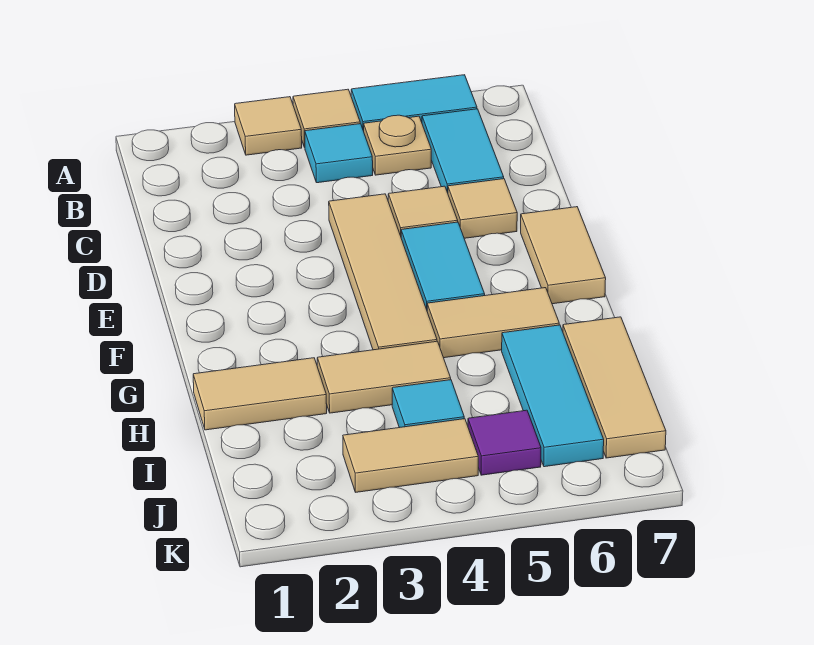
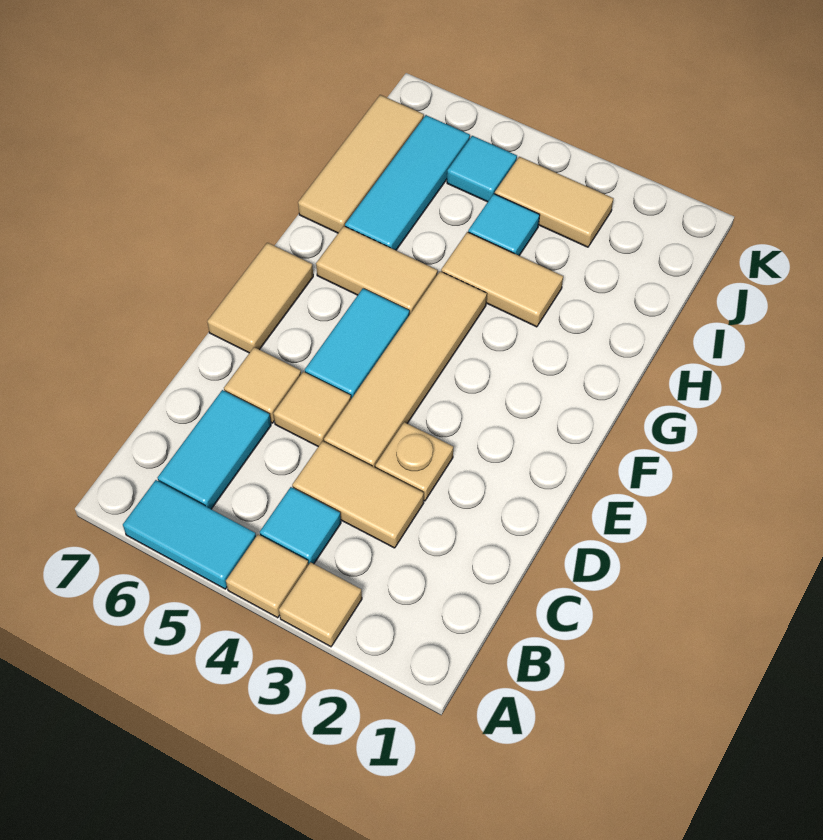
tan 1x1 plate [364,115,431,175] -> tan 1x1 plate moved to [375,422,453,501]
tan 1x2 tile [193,358,327,430] -> tan 1x2 tile moved to [292,441,424,548]
purple 1x1 tile [468,410,541,475] -> cyan 1x1 tile [447,136,517,202]

